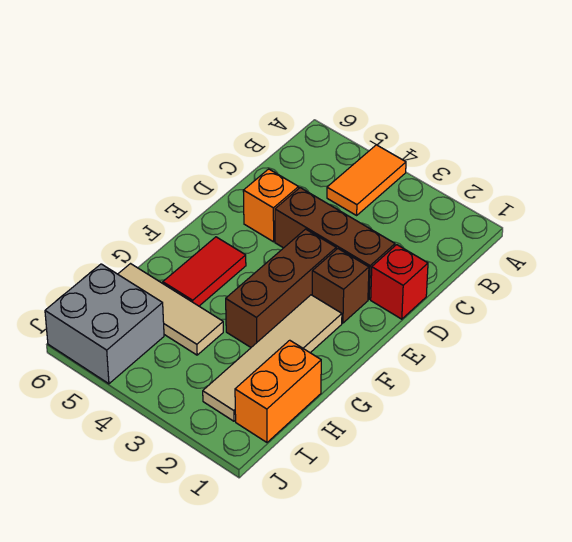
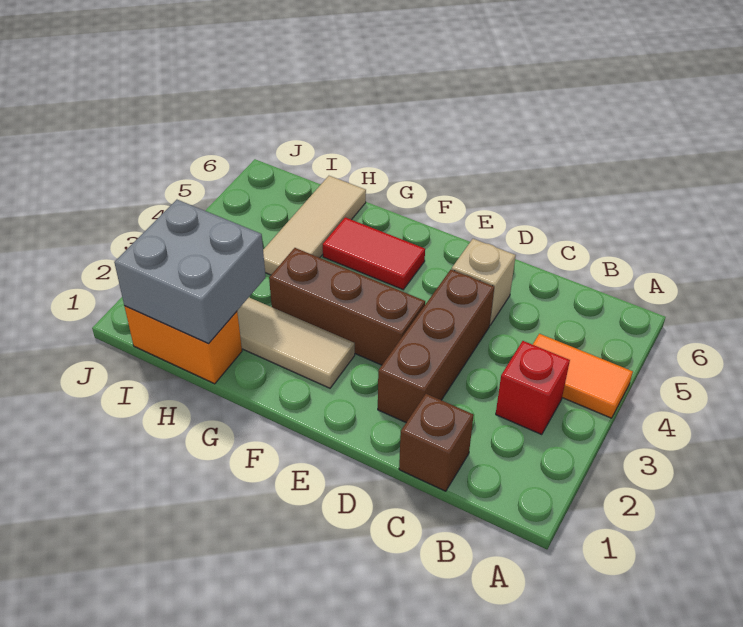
red 1x1 brick [371,245,428,319] -> red 1x1 brick moved to [496,341,570,435]
orange 1x1 brick [243,169,299,242] -> tan 1x1 brick [452,239,516,325]
brown 1x1 brick [312,249,369,323] -> brown 1x1 brick moved to [399,394,474,491]
grey 2x2 brick [45,264,164,384] -> grey 2x2 brick moved to [114,200,266,343]

